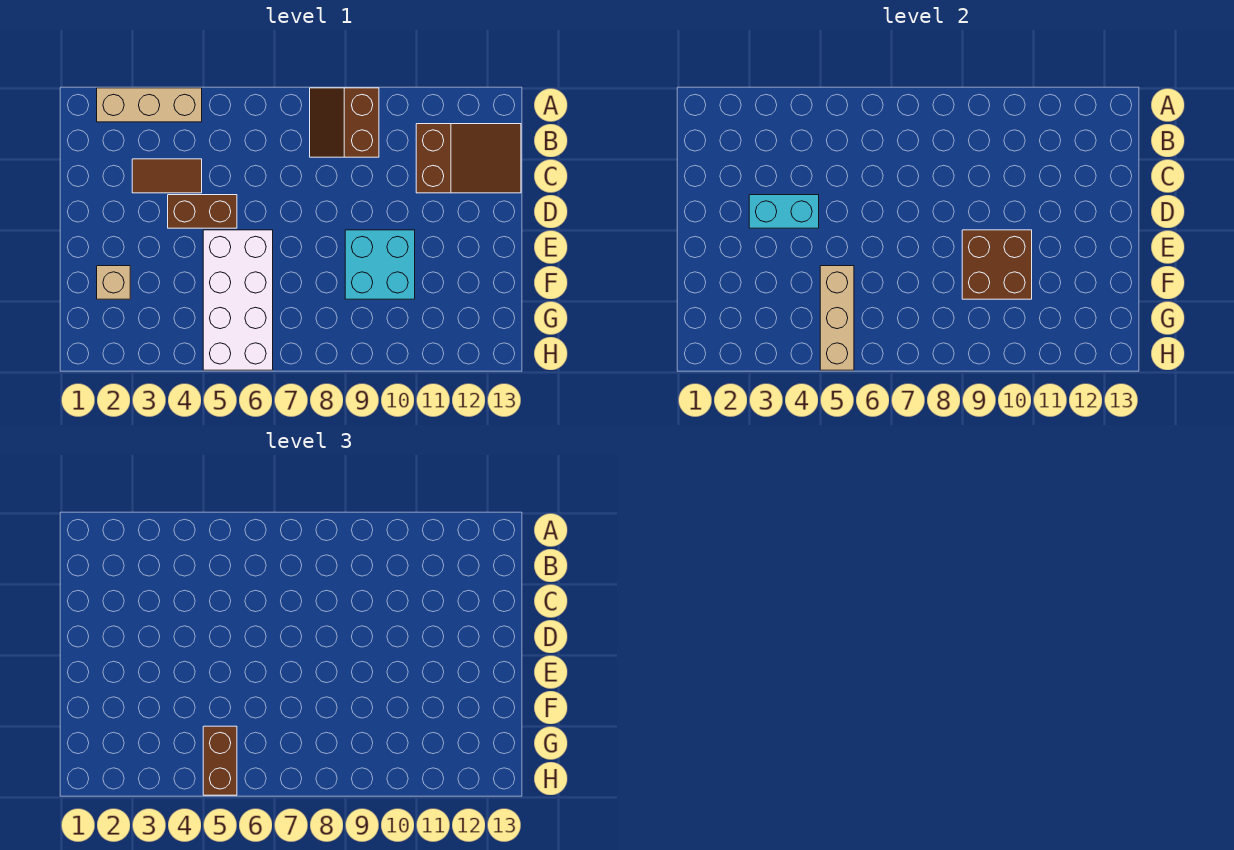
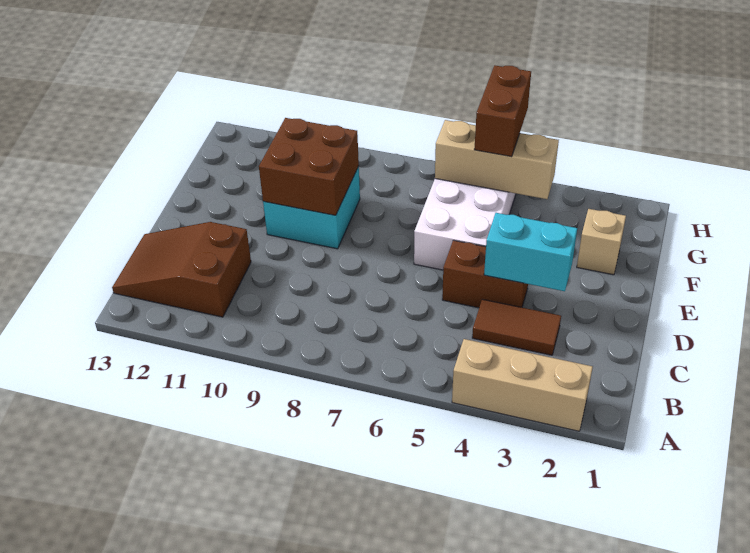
brown 2x2 slope [310,88,379,157] -> none
tan 1x3 brick [820,266,854,370] -> tan 1x3 brick turned to [435,120,559,199]

